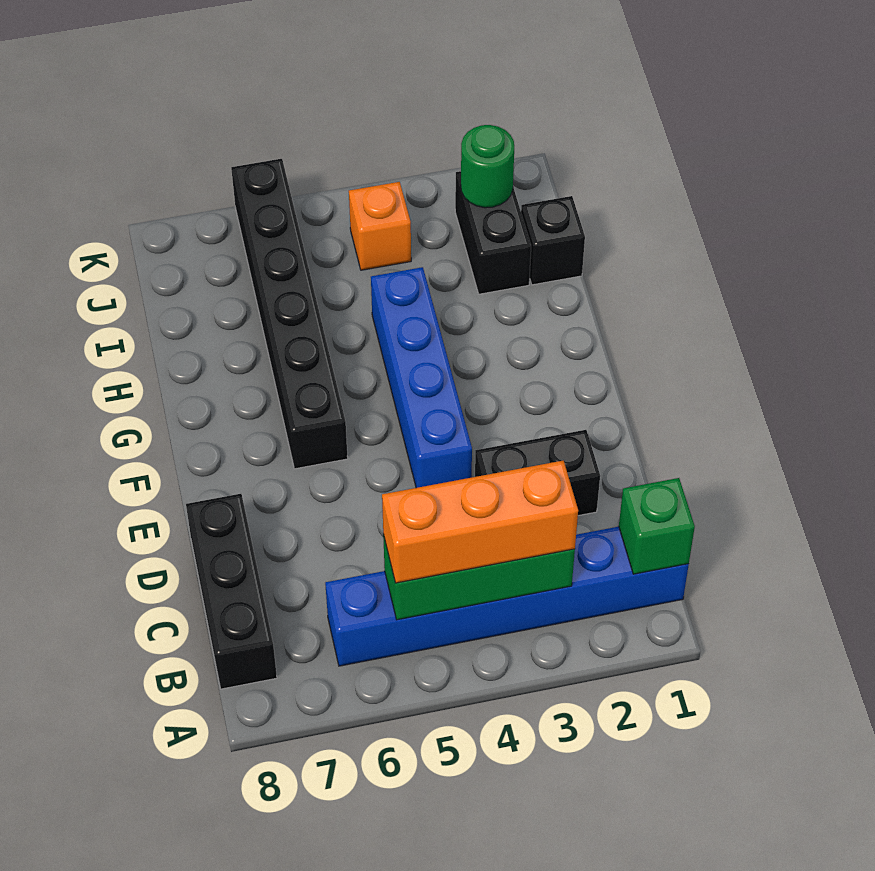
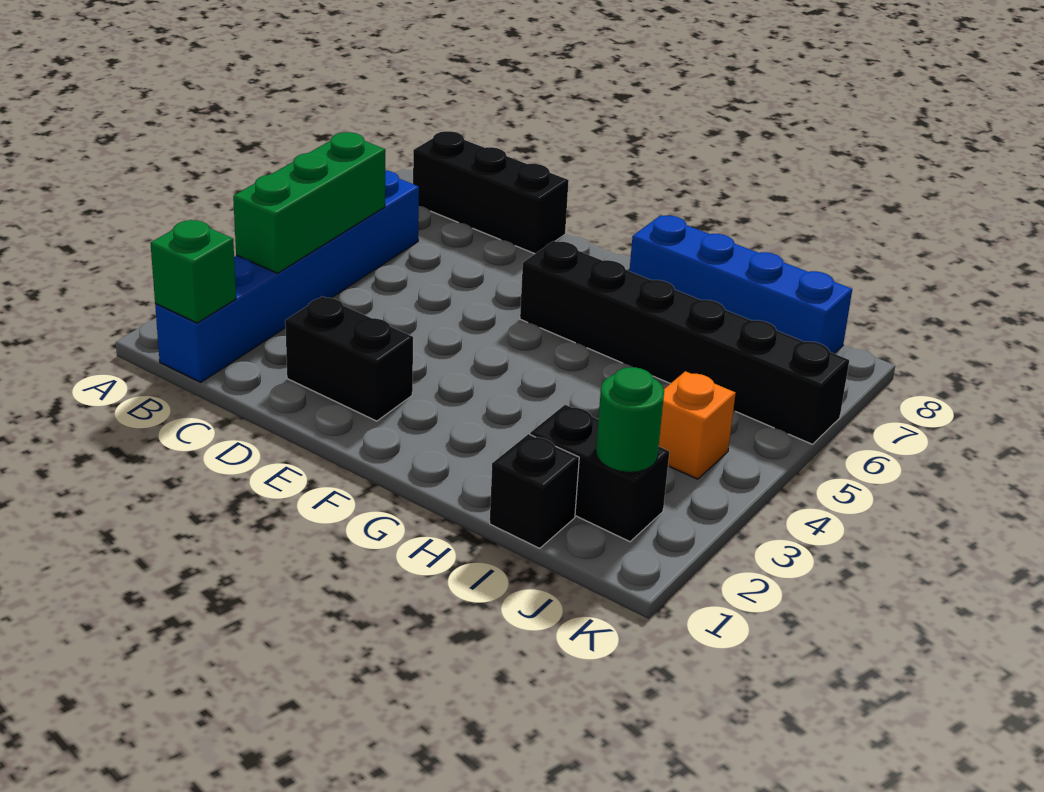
orange 1x3 brick [382,461,578,583] -> none
black 1x2 brick [475,430,600,516] -> black 1x2 brick turned to [285,296,413,421]
blue 1x4 brick [371,267,472,488] -> blue 1x4 brick moved to [630,215,852,353]

